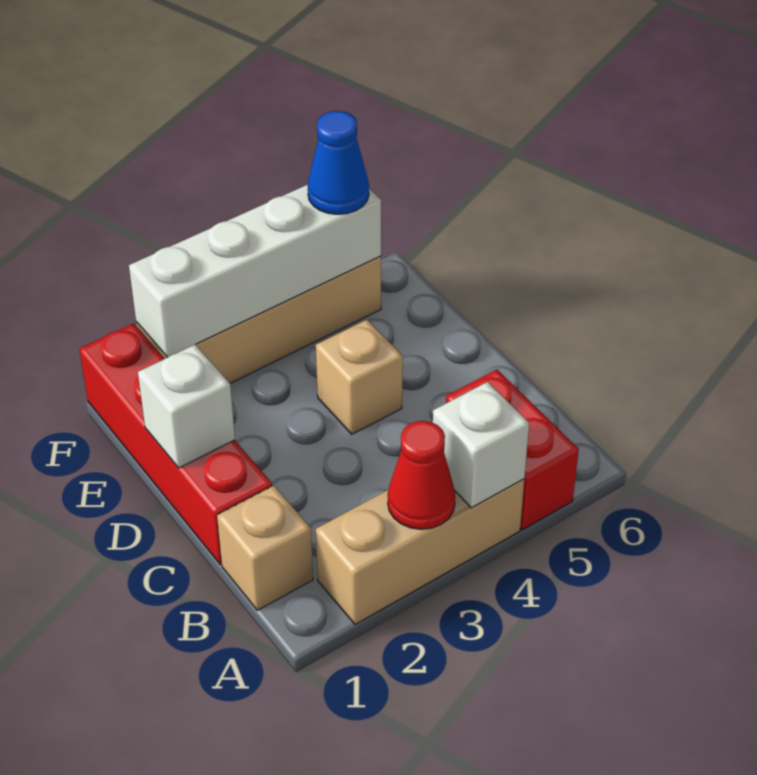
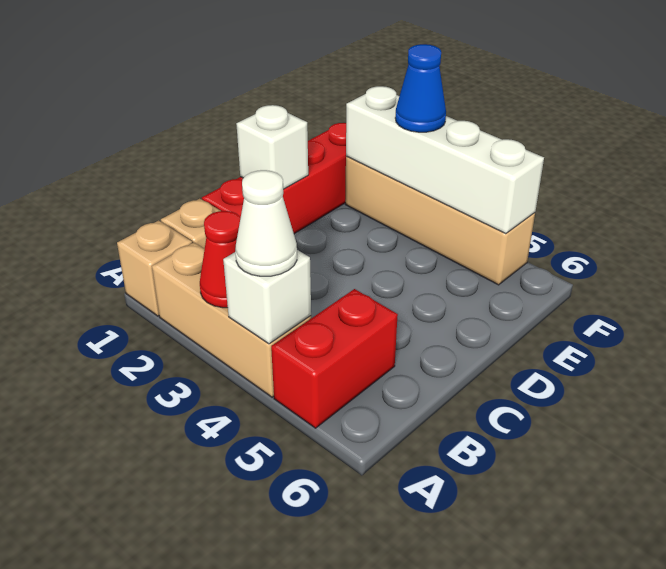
none -> white 1x1 cone [235,170,297,276]
tan 1x1 brick [316,320,403,434] -> tan 1x1 brick moved to [117,220,192,316]
blue 1x1 cone [308,111,369,214] -> blue 1x1 cone moved to [395,44,446,132]

